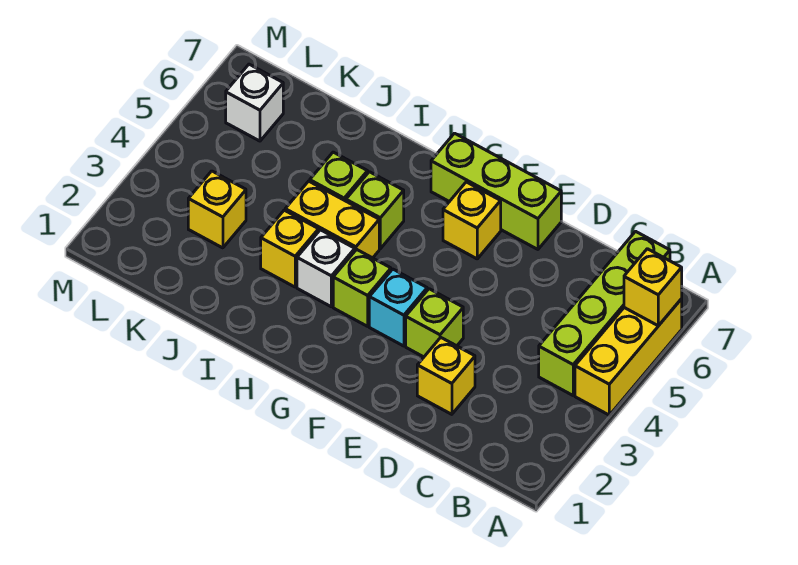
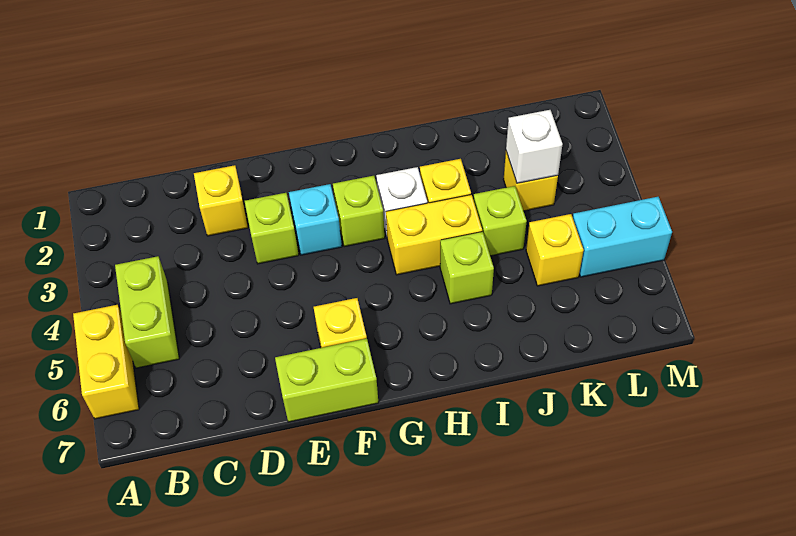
yellow 1x3 brick [575,299,682,415] -> yellow 1x2 brick [73,305,139,419]
yellow 1x1 brick [624,249,682,326] -> yellow 1x1 brick moved to [526,214,584,286]
lime 1x4 brick [539,231,670,395] -> lime 1x2 brick [115,256,179,368]
lime 1x3 brick [431,133,561,249] -> lime 1x2 brick [275,339,378,422]
lime 1x1 brick [346,172,404,249] -> lime 1x1 brick moved to [474,186,527,256]
none -> cyan 1x2 brick [573,197,672,277]
white 1x1 brick [226,64,283,141] -> white 1x1 brick moved to [506,110,563,183]

